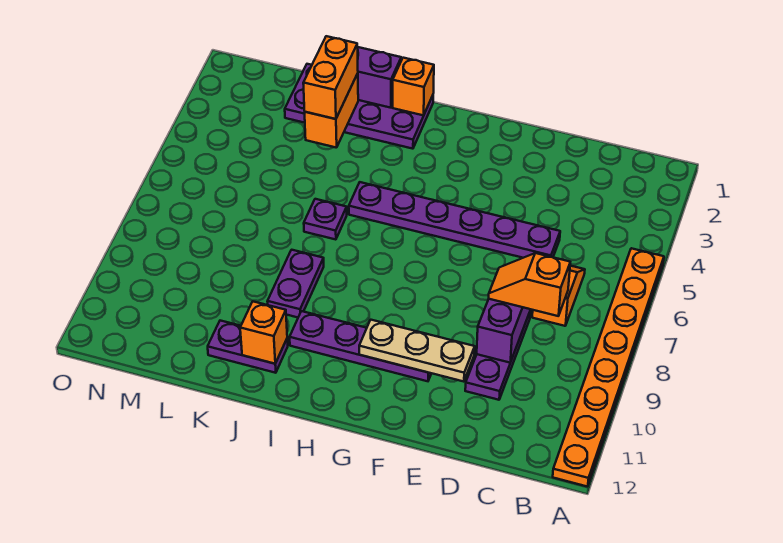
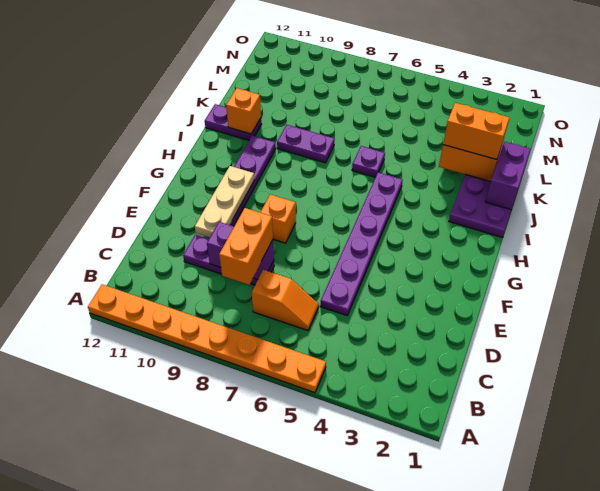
orange 1x2 slope [489,253,570,316] -> orange 1x2 brick [219,208,273,285]
orange 1x1 brick [393,58,434,115] -> orange 1x1 brick moved to [260,194,296,243]
purple 1x2 plate [208,321,288,373] -> purple 1x2 plate turned to [205,104,261,140]

